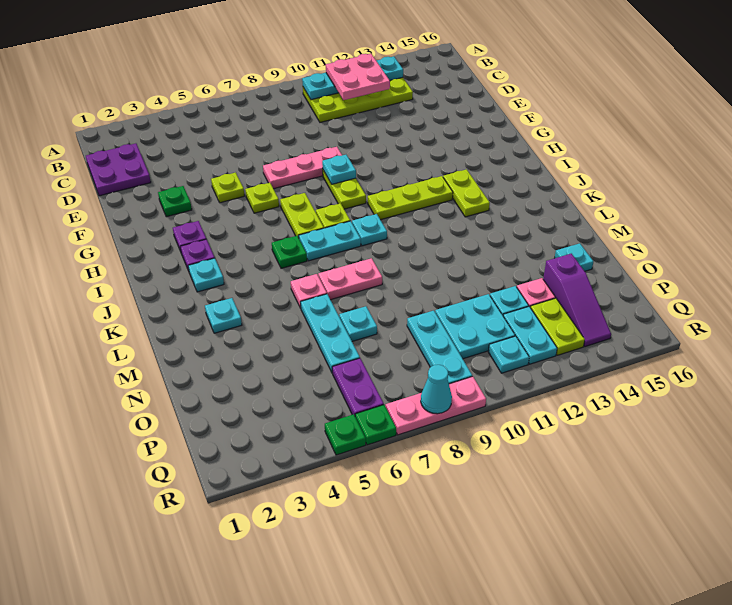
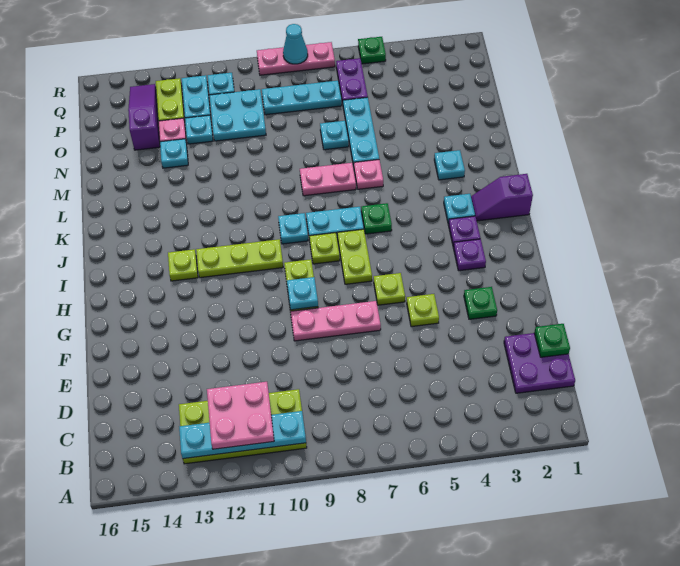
lime 1x2 plate [443,169,490,217] -> lime 1x1 plate [168,249,198,281]
none -> purple 1x2 slope [471,174,533,221]
cyan 1x1 plate [555,243,594,271] -> cyan 1x1 plate moved to [160,139,188,168]
cyan 1x3 plate [407,311,472,384] -> cyan 1x3 plate turned to [262,81,342,115]
green 1x1 plate [355,405,396,445] -> green 1x1 plate moved to [534,324,570,357]

